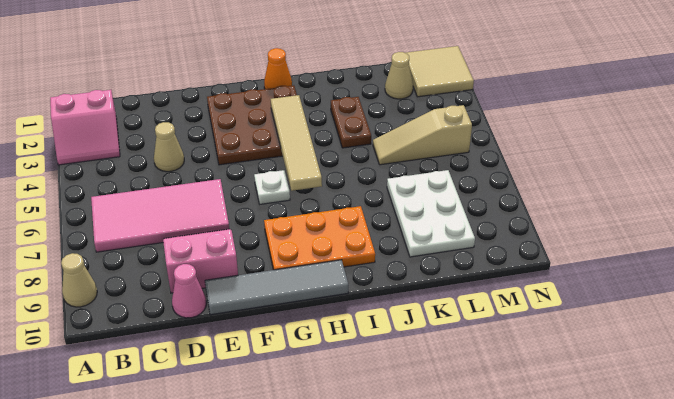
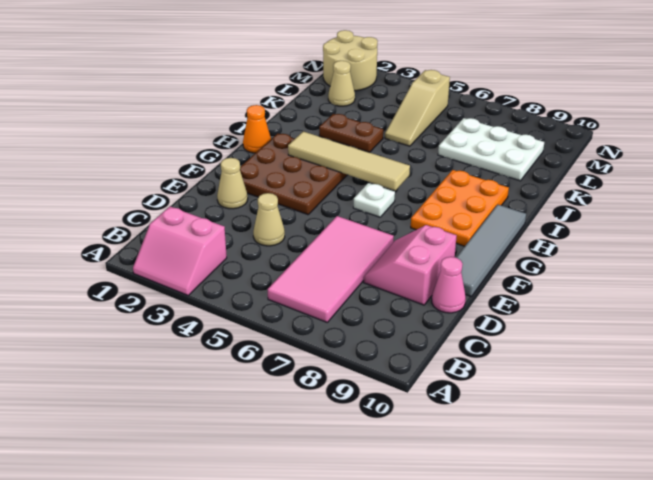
pink 2x2 slope [50,90,120,165] -> pink 2x2 slope turned to [133,207,227,295]
tan 1x1 cone [61,253,97,307] -> tan 1x1 cone moved to [217,158,248,209]
tan 2x2 tile [406,46,474,97] -> tan 2x2 round brick [323,30,378,91]

